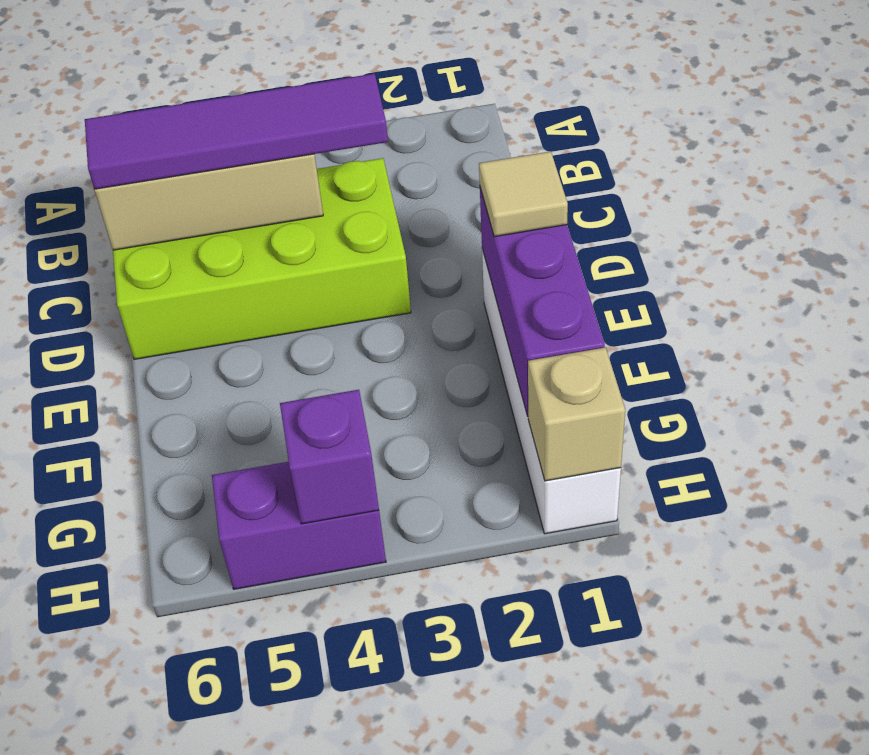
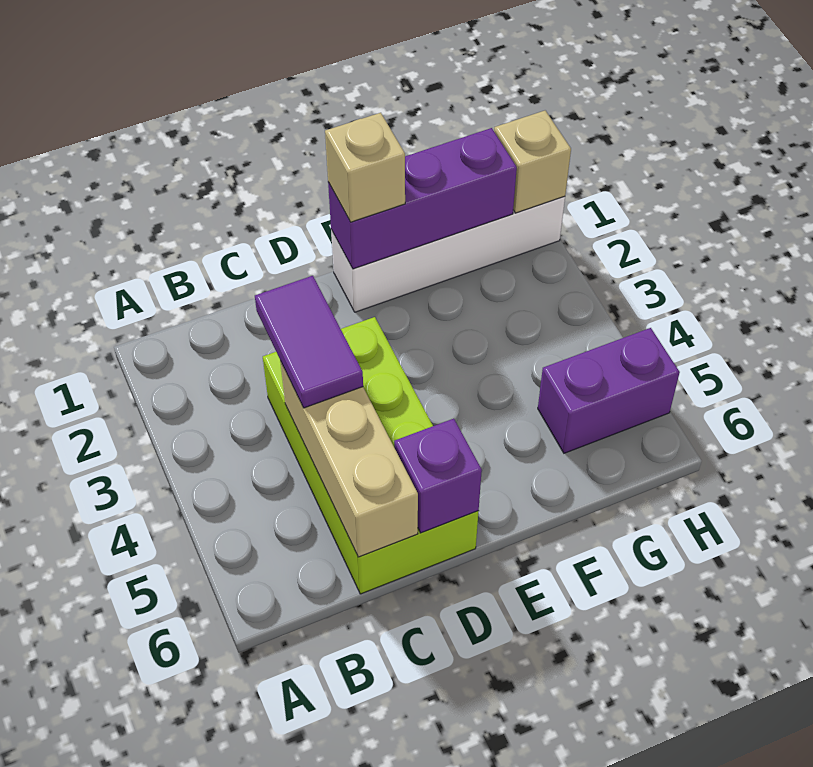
purple 1x4 tile [85,74,388,189] -> purple 1x2 tile [255,276,363,408]
tan 1x1 tile [479,151,568,237] -> tan 1x1 brick [325,113,405,222]
purple 1x2 brick [212,462,386,589] -> purple 1x2 brick turned to [538,328,680,453]
purple 1x1 brick [280,390,379,524] -> purple 1x1 brick moved to [394,419,482,533]

